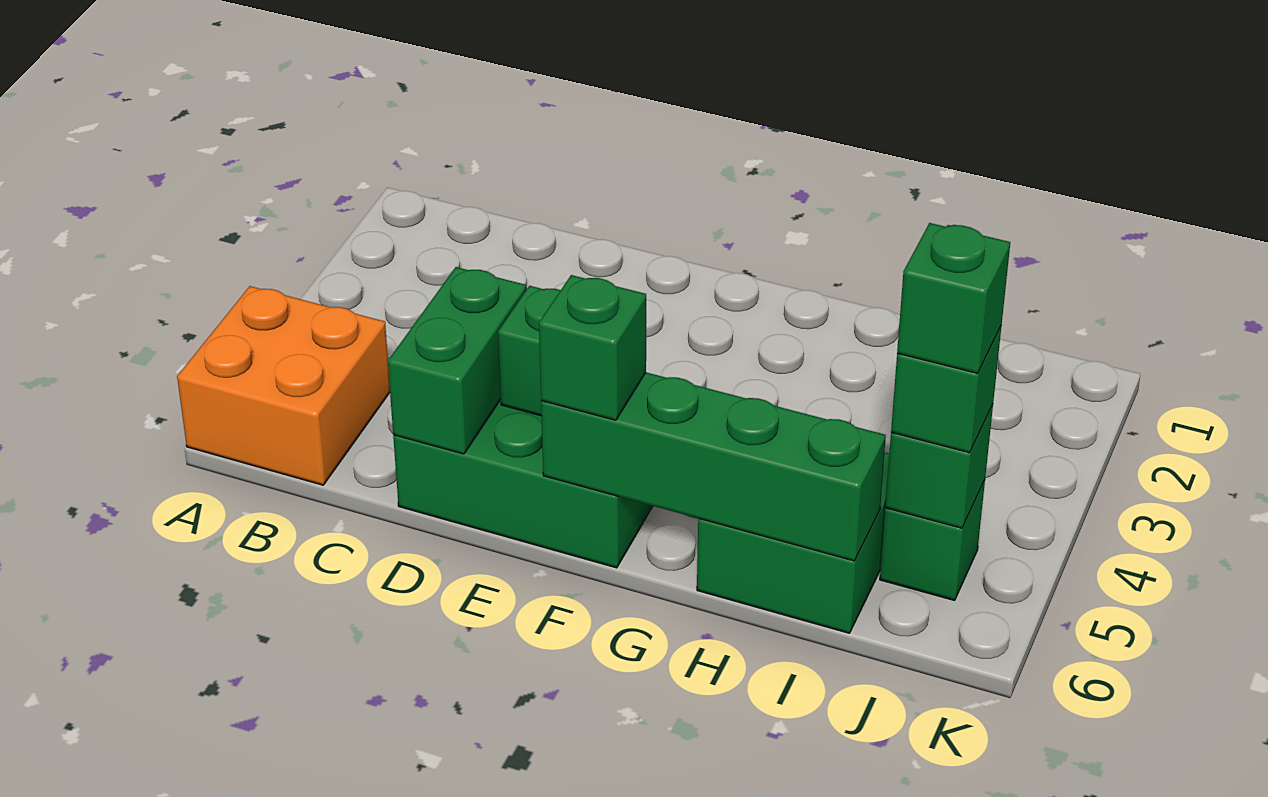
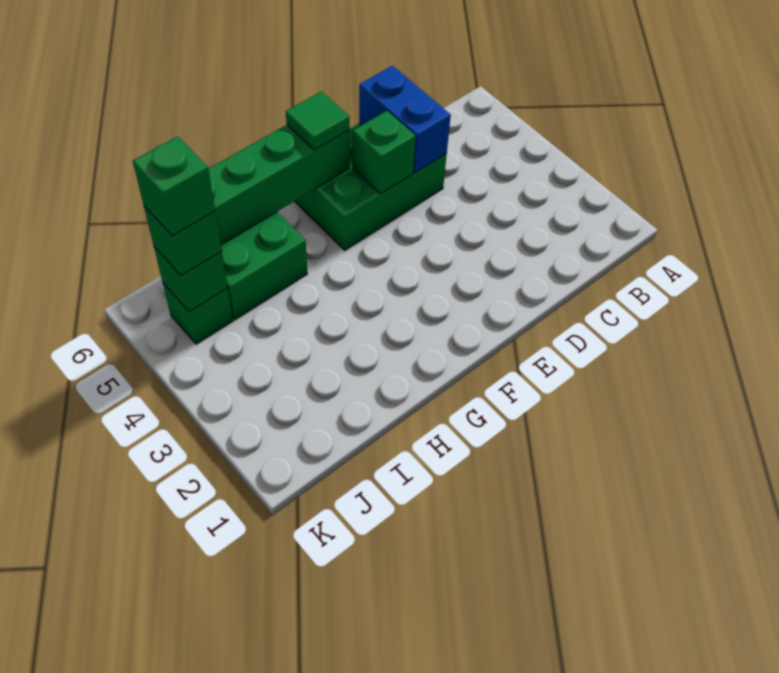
orange 2x2 brick [177,286,390,485] -> none
green 1x2 brick [388,267,526,454] -> blue 1x2 brick [359,66,451,172]
green 1x1 brick [539,275,646,420] -> green 1x1 tile [286,91,350,150]

